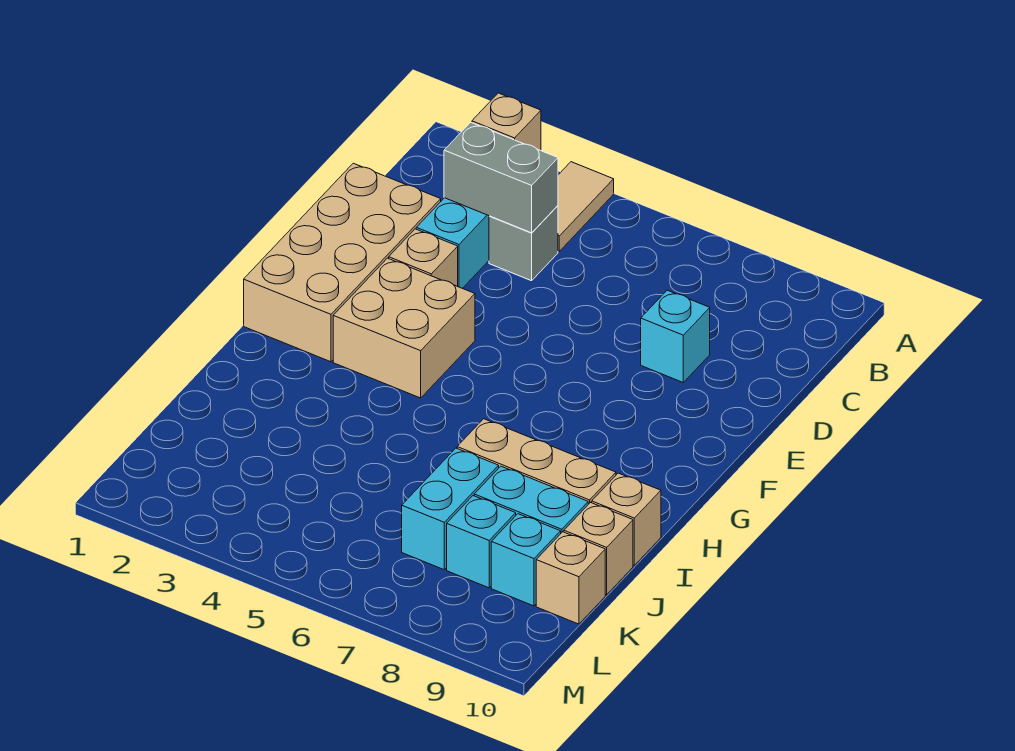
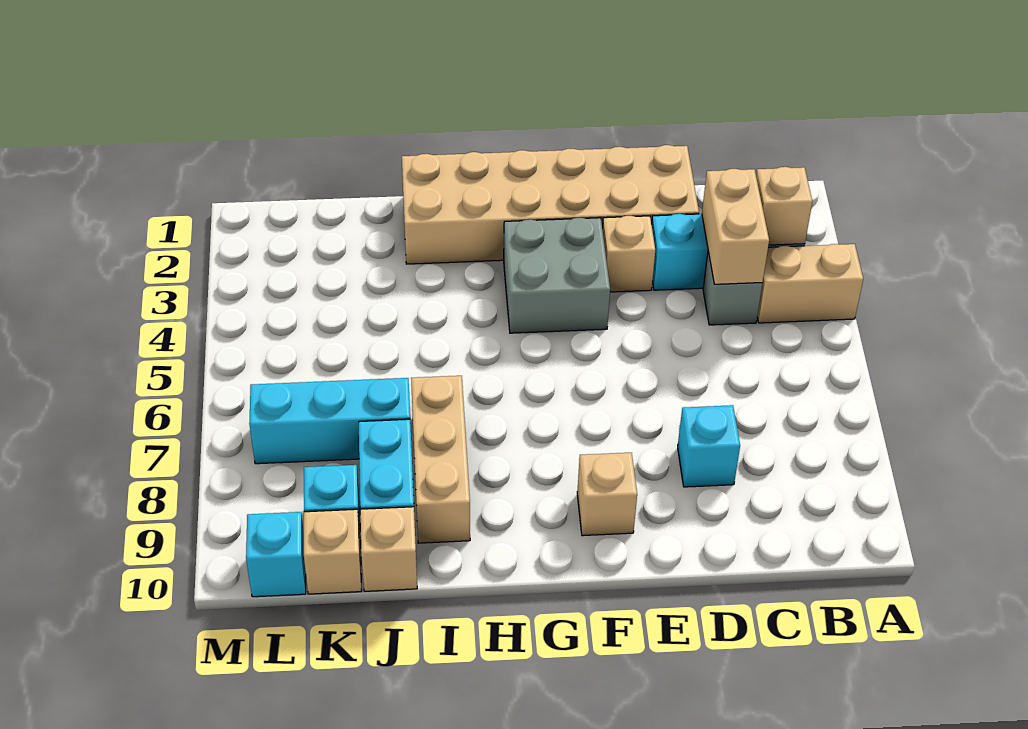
tan 1x2 tile [558,162,614,251] -> tan 1x2 brick [757,244,863,323]
grey 1x2 brick [444,122,558,233] -> tan 1x2 brick [702,169,769,284]
tan 2x4 brick [244,163,441,362] -> tan 2x6 brick [402,145,699,264]
tan 2x2 brick [333,258,475,398] -> grey 2x2 brick [504,218,610,333]
tan 1x1 brick [592,473,661,565] -> tan 1x1 brick moved to [577,453,637,536]
cyan 1x2 brick [402,448,499,570] -> cyan 1x3 brick [249,378,410,464]
cyan 1x1 brick [447,496,516,588] -> cyan 1x1 brick moved to [246,512,306,597]

